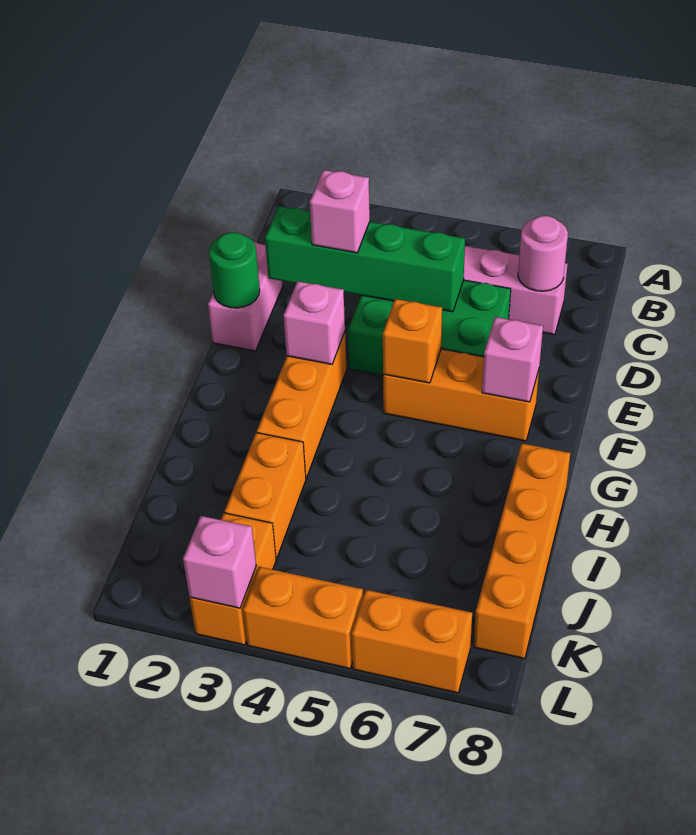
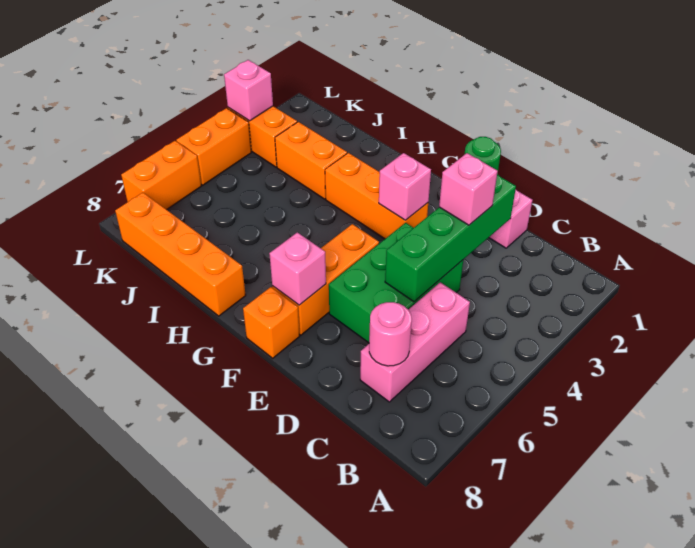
orange 1x1 brick [383,299,442,383] -> orange 1x1 brick moved to [243,287,300,358]

